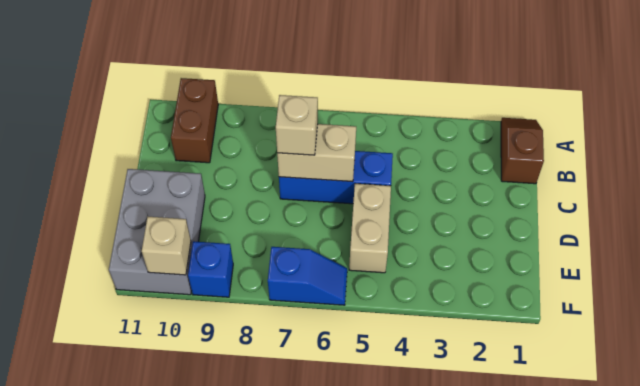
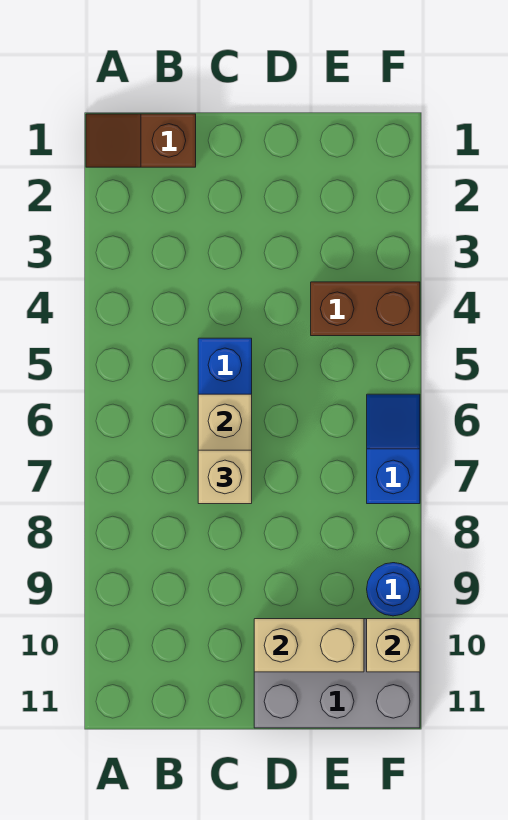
brown 1x2 brick [171,78,218,163] -> brown 1x2 brick moved to [311,282,420,336]
tan 1x2 brick [349,184,391,273] -> tan 1x2 brick moved to [254,619,364,672]
blue 1x1 brick [188,241,233,297] -> blue 1x1 round brick [367,563,420,616]

